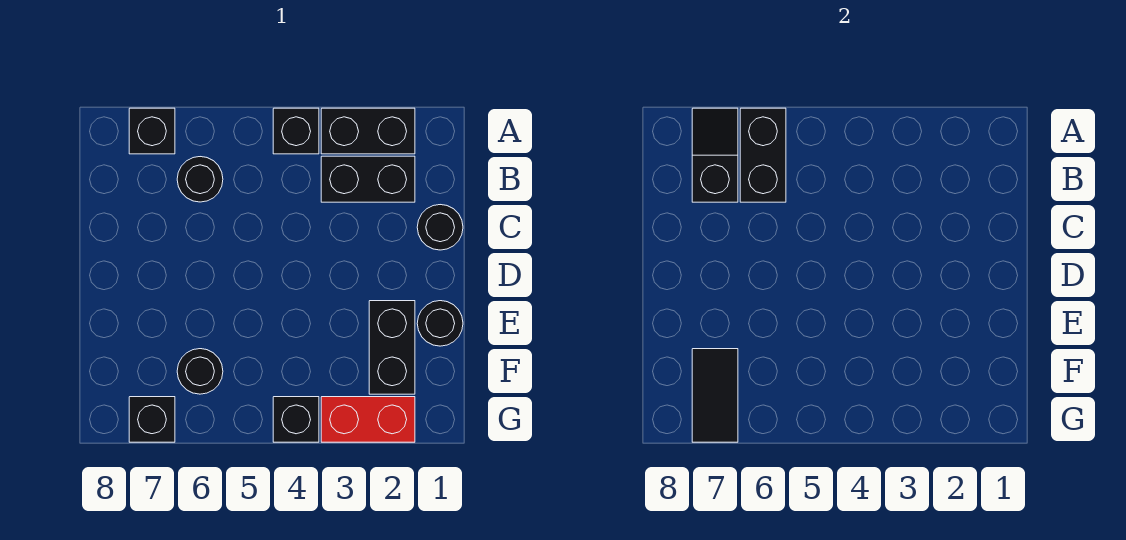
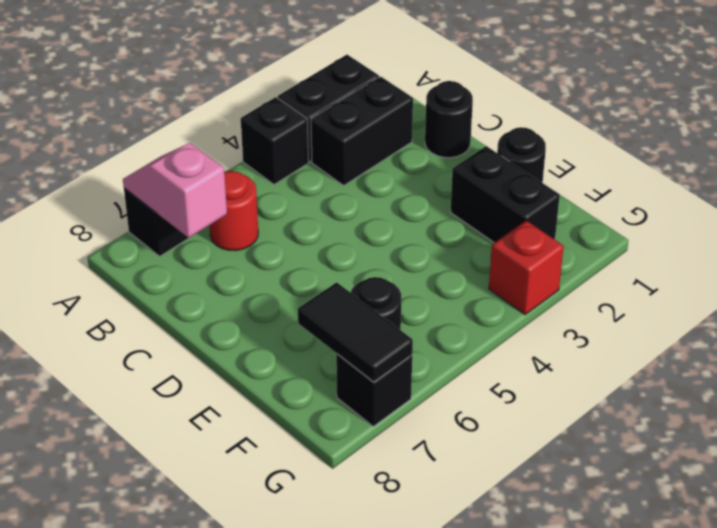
black 1x2 brick [740,108,786,202] -> none
black 1x2 slope [692,108,738,202] -> pink 1x2 slope [123,143,227,238]
black 1x1 round brick [177,157,223,202] -> red 1x1 round brick [210,171,258,251]
red 1x2 brick [321,397,415,442] -> red 1x1 brick [489,221,564,315]
black 1x1 brick [273,397,319,442] -> none

